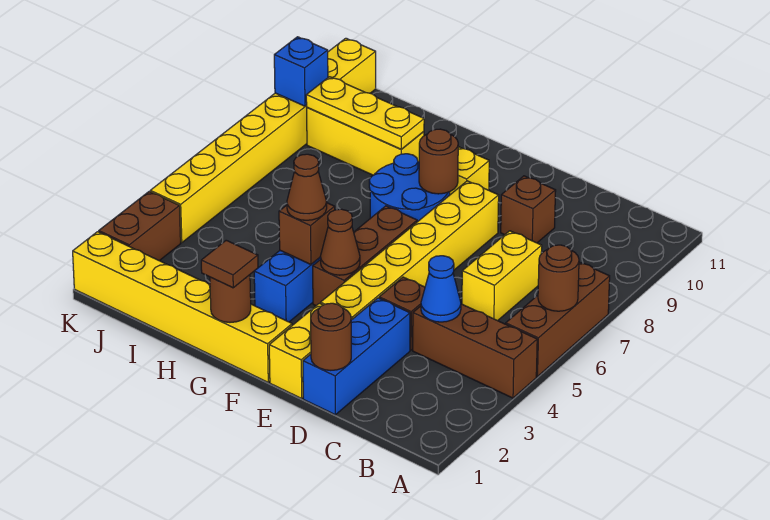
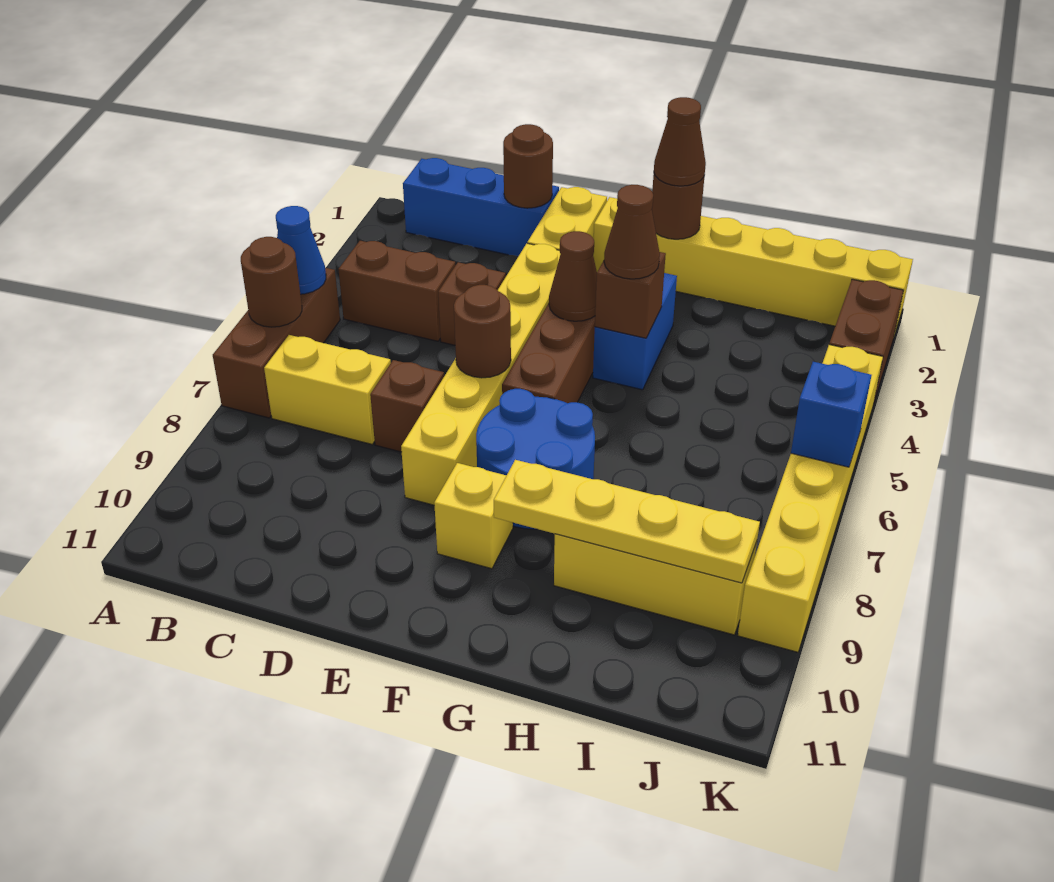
brown 1x3 brick [413,304,537,398] -> brown 1x2 brick [338,241,456,341]
blue 1x1 cone [421,256,461,322] -> blue 1x1 cone moved to [276,206,326,294]
yellow 1x2 brick [462,231,542,321] -> yellow 1x2 brick turned to [264,335,391,444]
blue 1x3 brick [303,298,410,415] -> blue 1x3 brick turned to [403,158,559,256]
brown 1x1 brick [501,176,556,243] -> brown 1x1 brick moved to [370,360,444,452]
brown 1x1 round brick [419,129,458,194] -> brown 1x1 round brick moved to [454,285,511,378]
brown 1x1 tile [201,240,258,288] -> brown 1x1 cone [654,97,706,186]
yellow 1x3 plate [306,77,424,149] -> yellow 1x4 plate [494,460,760,583]
yellow 1x8 brick [150,38,376,243] -> yellow 1x6 brick [738,345,883,652]
blue 1x1 brick [274,37,328,106] -> blue 1x1 brick moved to [791,362,871,467]

